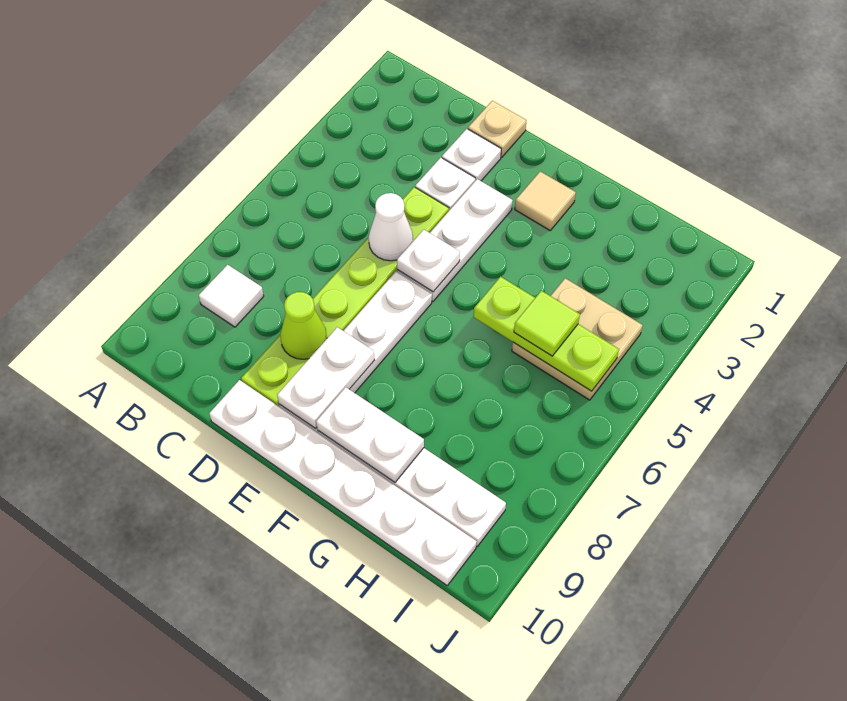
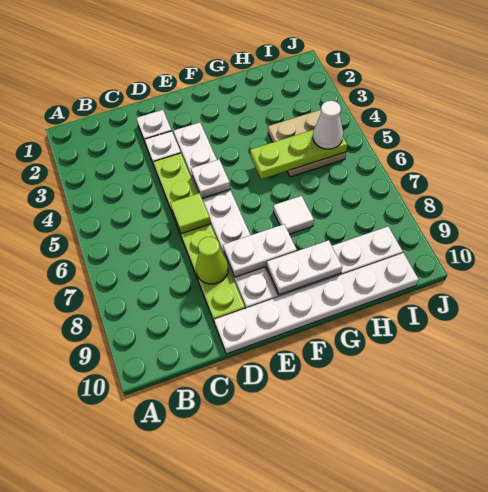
white 1x1 tile [199,265,264,327] -> white 1x1 tile moved to [273,196,314,234]
tan 1x1 plate [468,101,527,157] -> none
white 1x1 cone [369,193,413,261] -> white 1x1 cone moved to [313,101,343,149]
white 1x2 plate [277,327,374,429] -> white 1x2 plate turned to [223,224,297,277]
tan 1x1 tile [515,171,576,230] -> none
lime 1x1 tile [514,291,580,356] -> lime 1x1 tile moved to [170,193,211,234]

